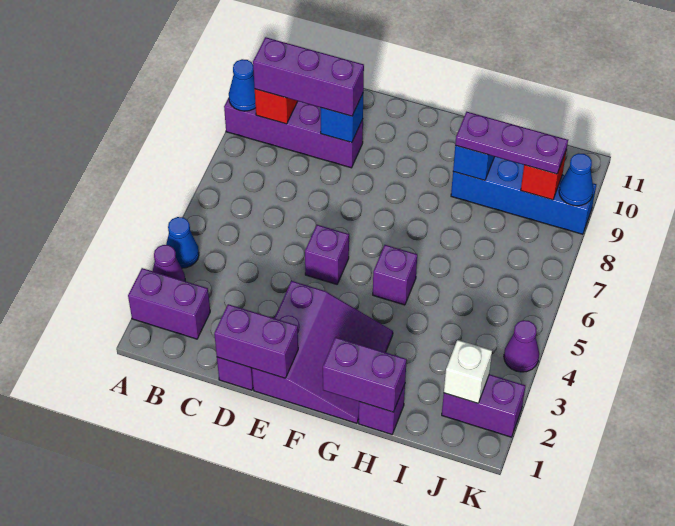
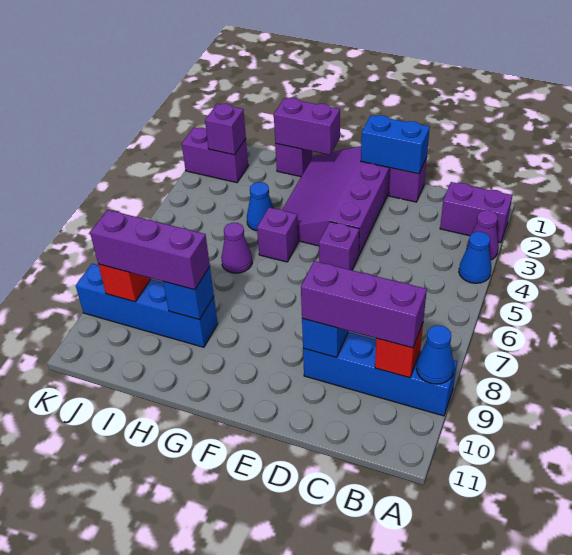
purple 1x4 brick [224,98,363,168] -> blue 1x4 brick [303,332,457,416]
purple 1x2 brick [214,304,298,378] -> blue 1x2 brick [361,115,430,174]
purple 3x3 slope [252,281,393,423] -> purple 3x4 slope [282,146,390,255]
purple 1x3 plate [455,112,568,174] -> purple 1x3 brick [90,210,210,290]
white 1x1 brick [444,340,492,403] -> purple 1x1 brick [205,104,246,155]
purple 1x1 cone [504,320,539,372] -> purple 1x1 cone moved to [221,223,252,273]
blue 1x1 cone [559,153,594,206] -> blue 1x1 cone moved to [247,182,273,231]

